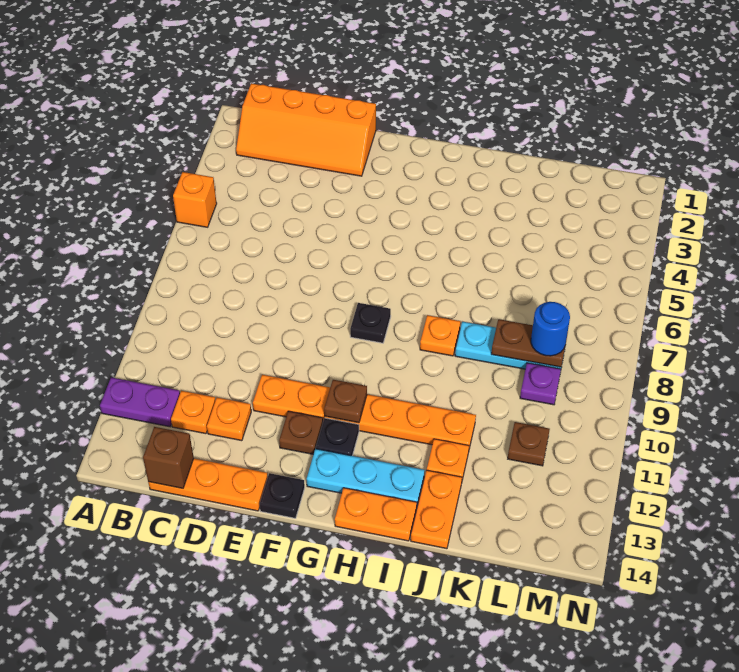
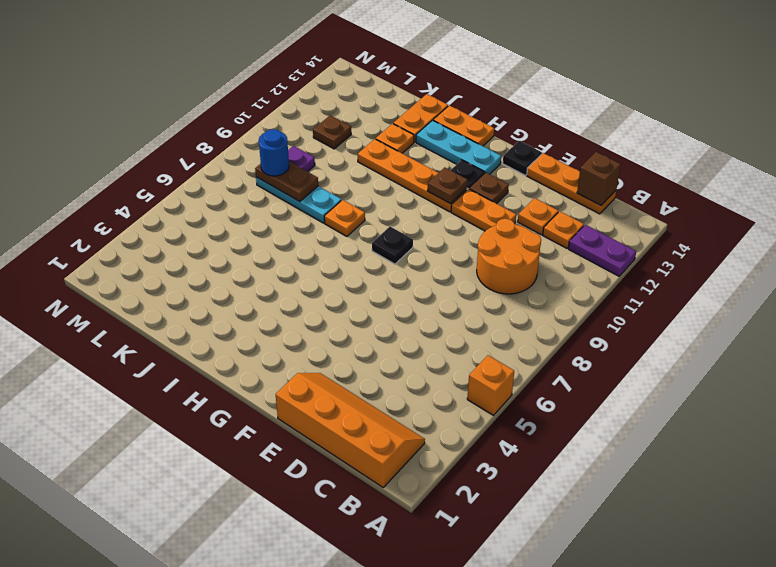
none -> orange 2x2 round brick [477,219,541,294]

